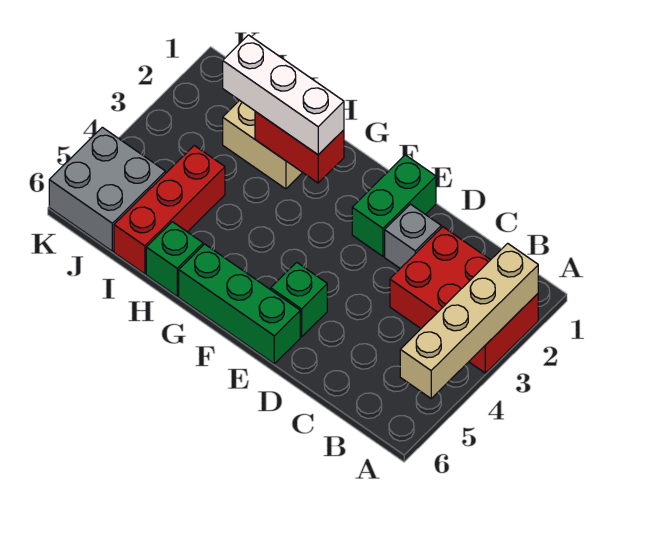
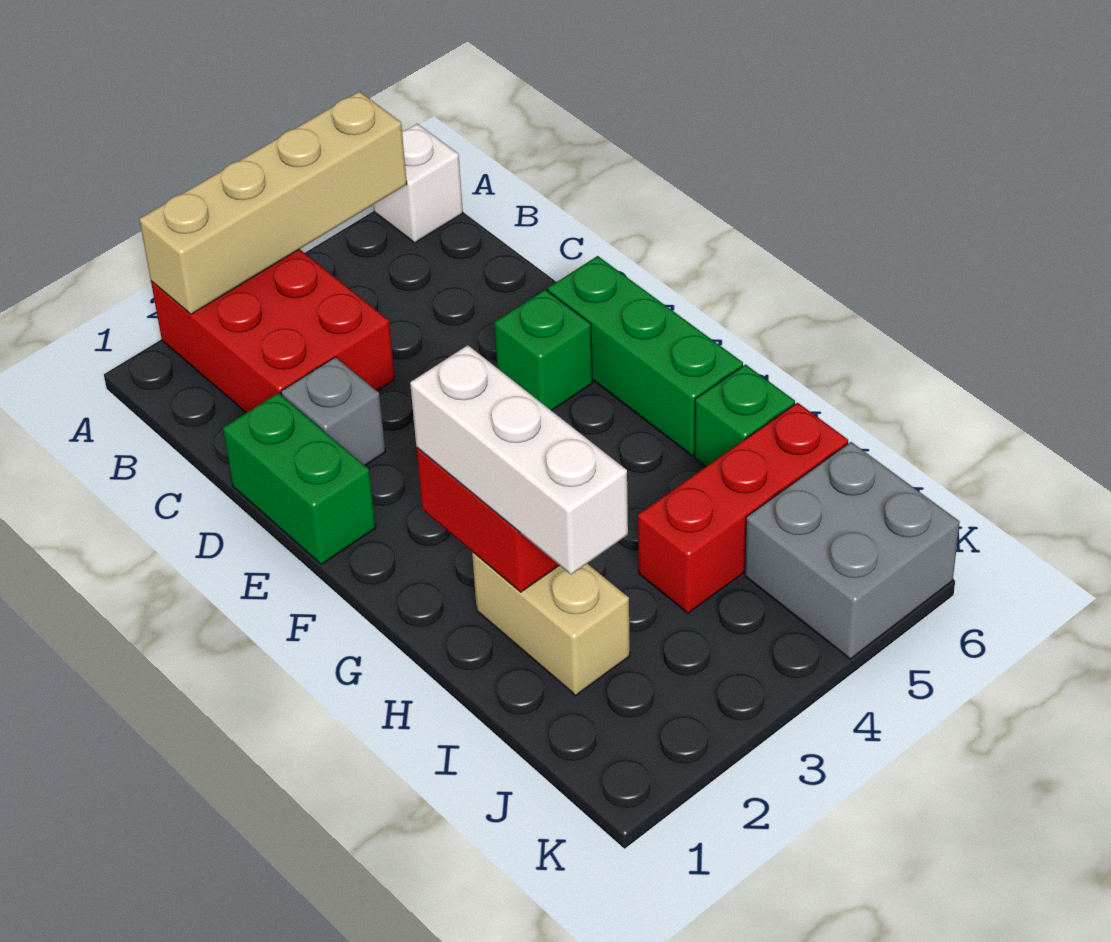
none -> white 1x1 brick [374,124,463,243]
green 1x2 brick [352,155,436,256] -> green 1x2 brick turned to [223,393,376,564]

